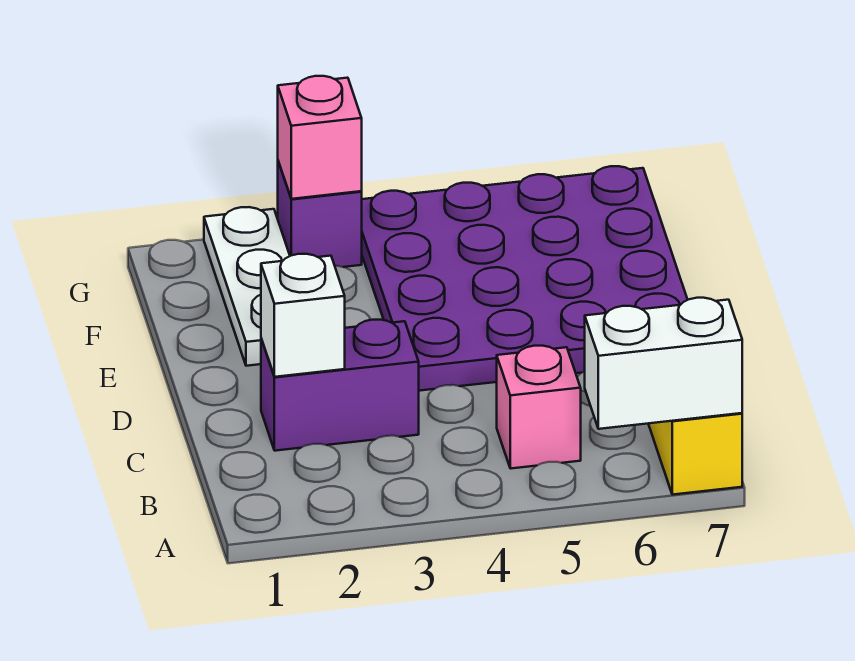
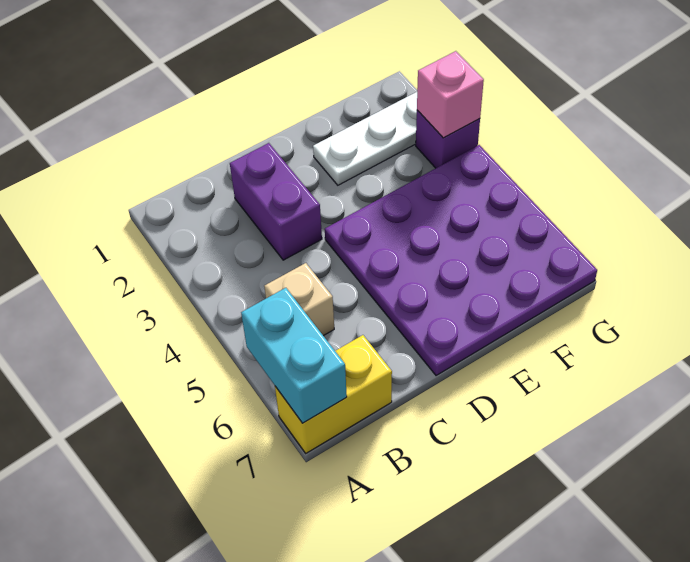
white 1x2 brick [585,298,742,429] -> cyan 1x2 brick [241,288,347,423]
pink 1x1 brick [497,346,581,469] -> tan 1x1 brick [264,263,334,336]
white 1x1 brick [261,254,345,377] -> none

